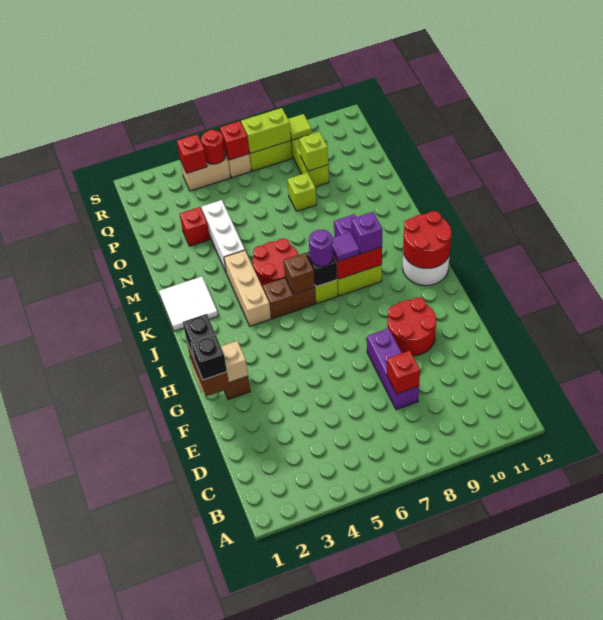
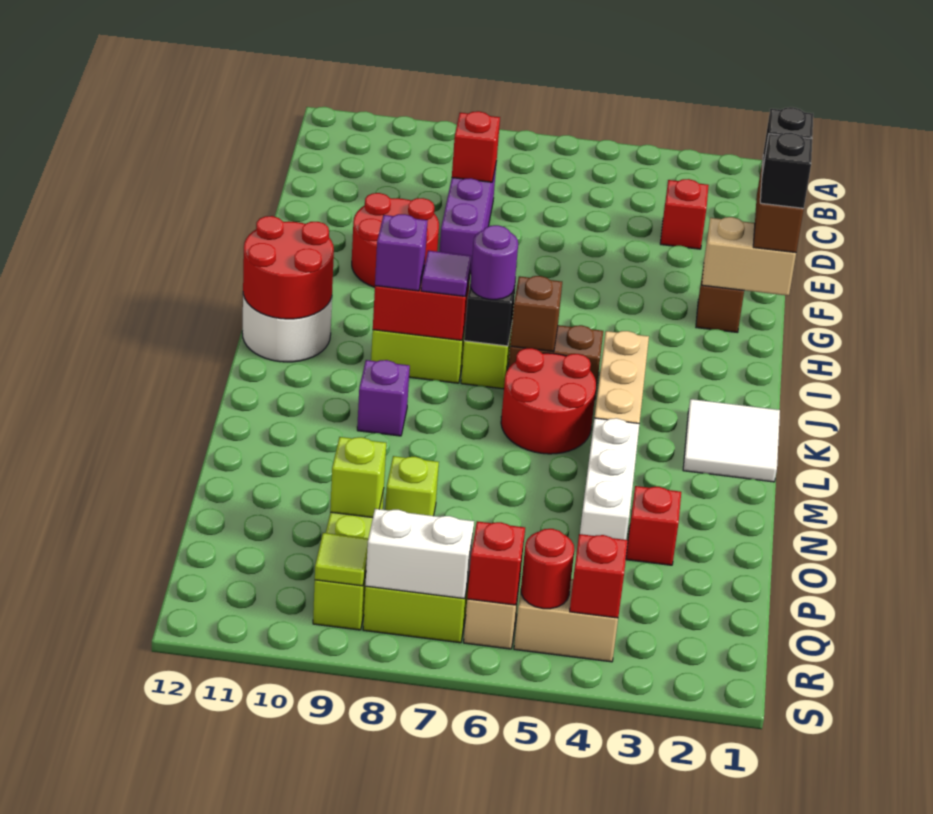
none -> red 1x1 brick [660,179,709,249]
lime 1x2 brick [241,108,291,153] -> white 1x2 brick [365,509,474,599]

